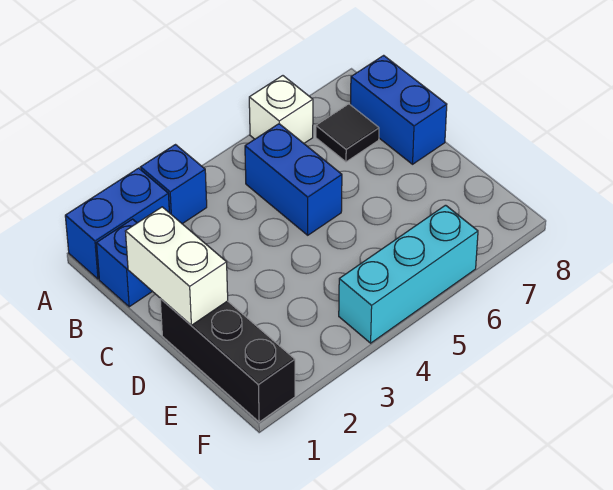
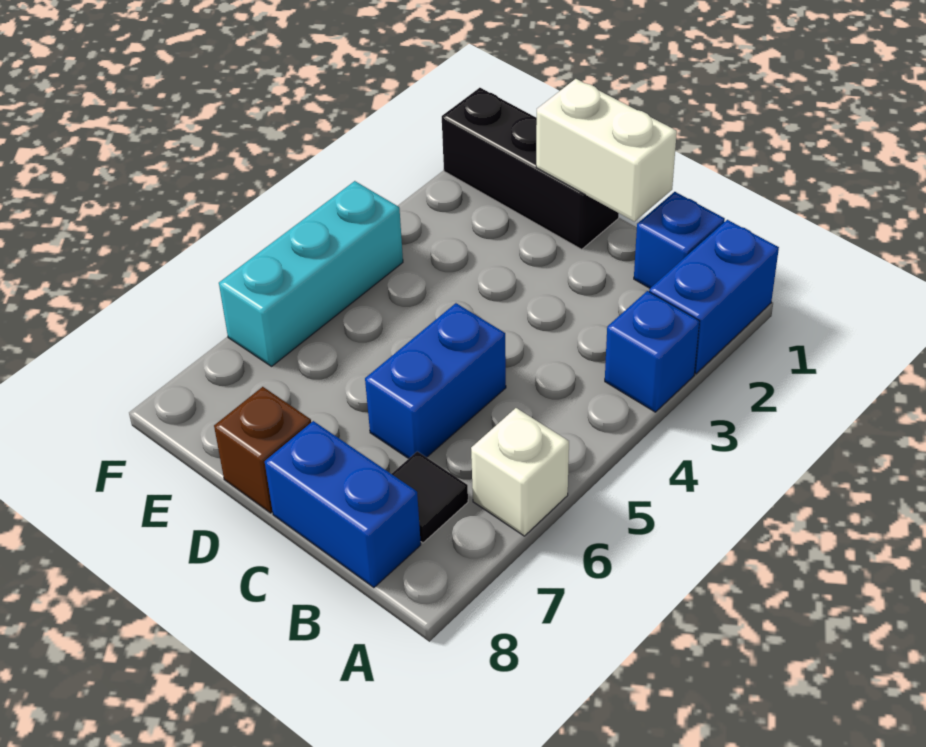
blue 1x2 brick [245,124,342,235] -> blue 1x2 brick turned to [365,303,506,459]
none -> brown 1x1 brick [214,387,311,513]

